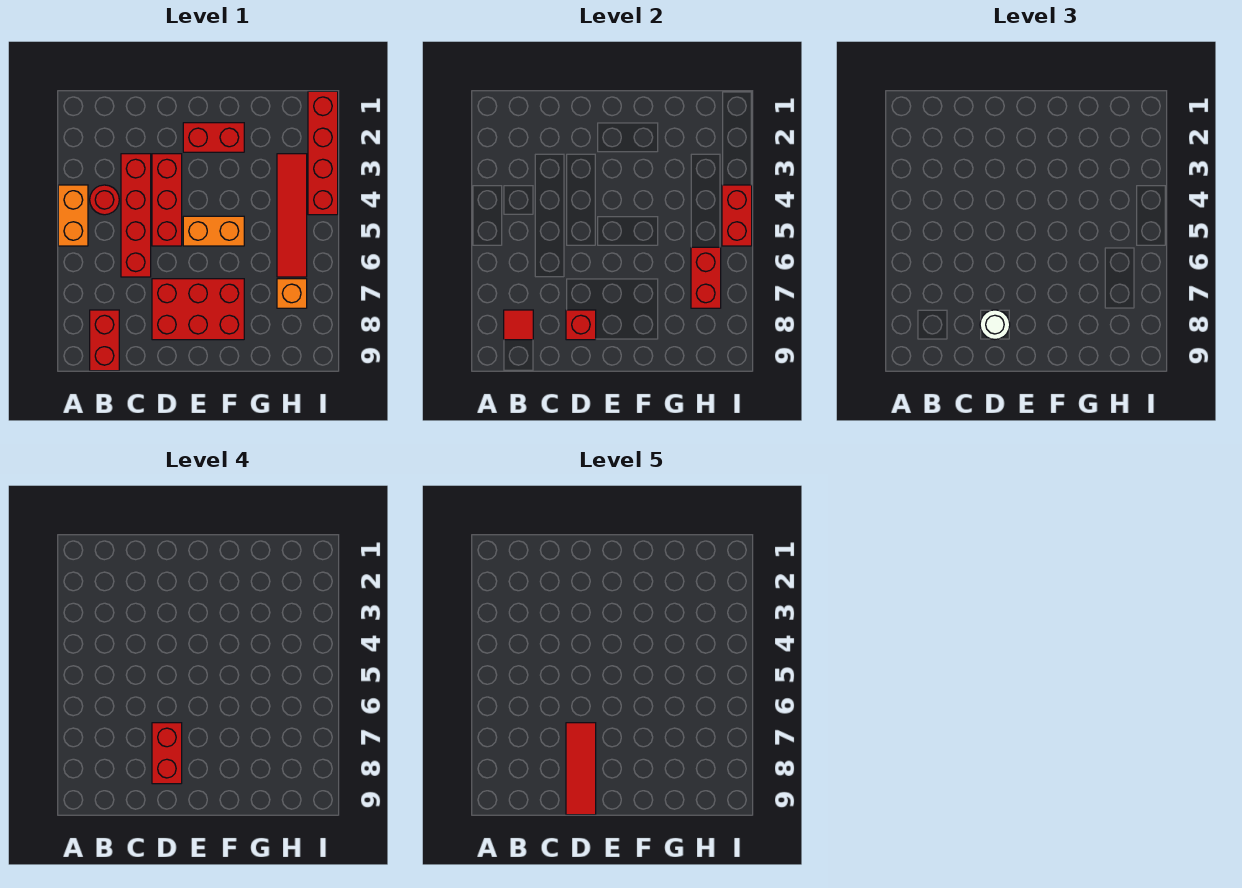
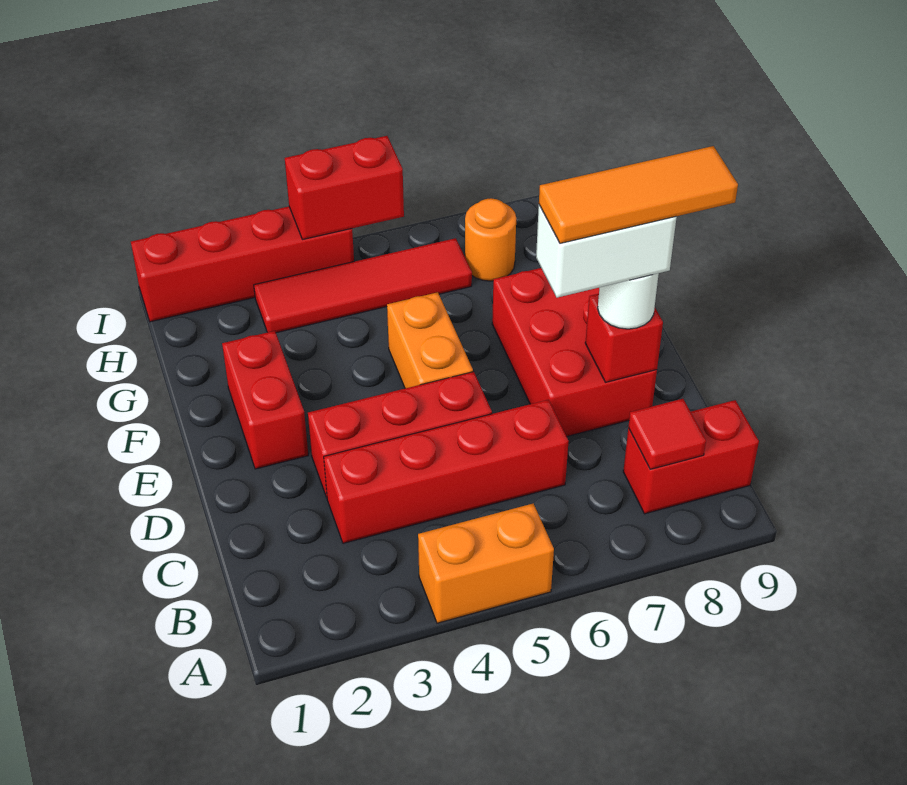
red 1x1 round brick [90,185,119,215] -> none
red 1x2 brick [152,723,182,784] -> white 1x2 brick [536,205,677,298]
red 1x3 tile [566,723,596,815] -> orange 1x3 tile [539,146,738,243]
red 1x2 brick [691,247,721,308] -> none
orange 1x1 brick [277,279,307,308] -> orange 1x1 round brick [465,198,516,281]

